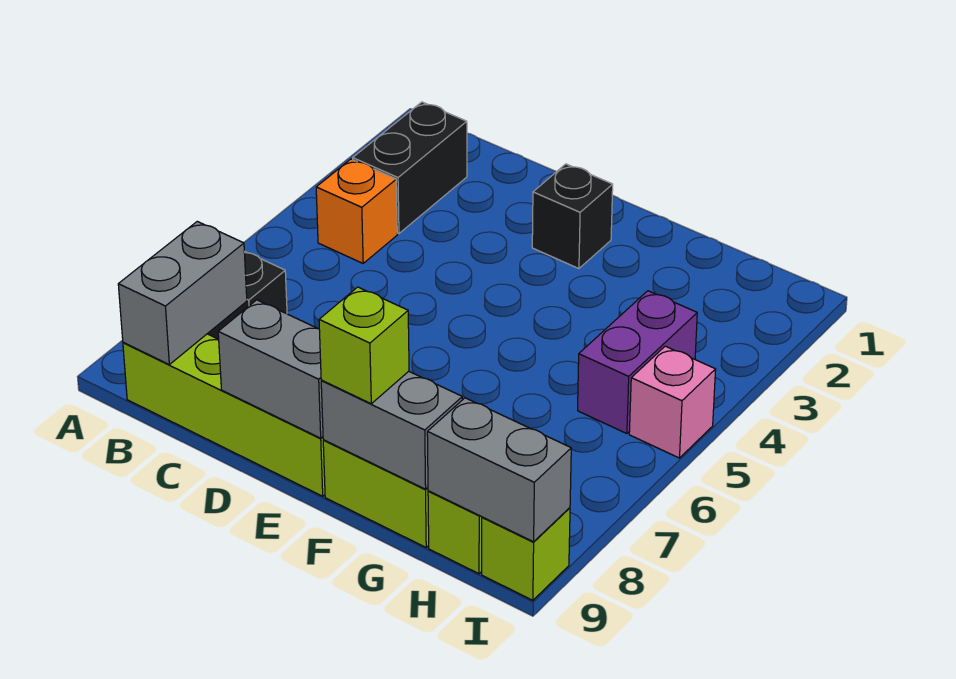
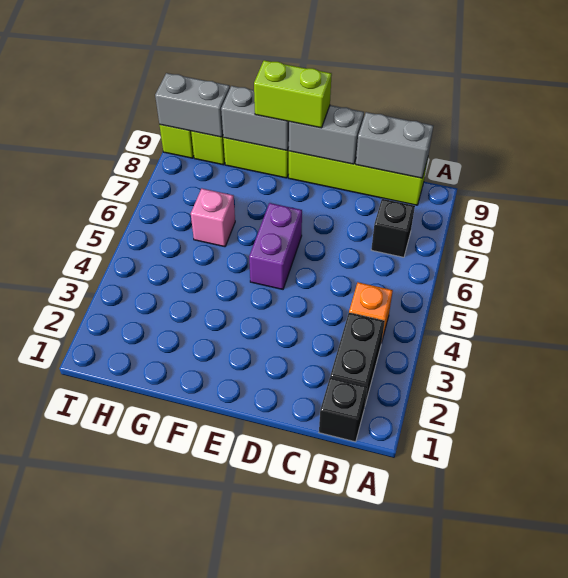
grey 1x2 brick [118,221,247,364] -> grey 1x2 brick turned to [356,112,433,178]
black 1x1 brick [532,164,613,269] -> black 1x1 brick moved to [319,377,367,442]
lime 1x1 brick [319,287,409,404] -> lime 1x2 brick [254,60,332,128]
purple 1x2 brick [578,291,697,434] -> purple 1x2 brick moved to [249,203,302,289]
pink 1x1 brick [629,346,716,458] -> pink 1x1 brick moved to [191,189,235,247]

